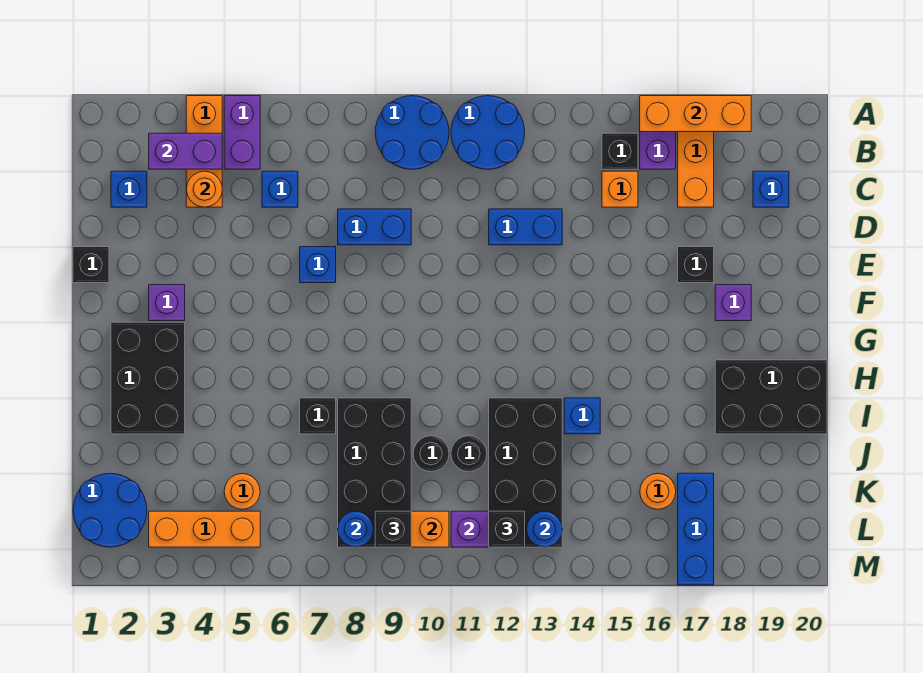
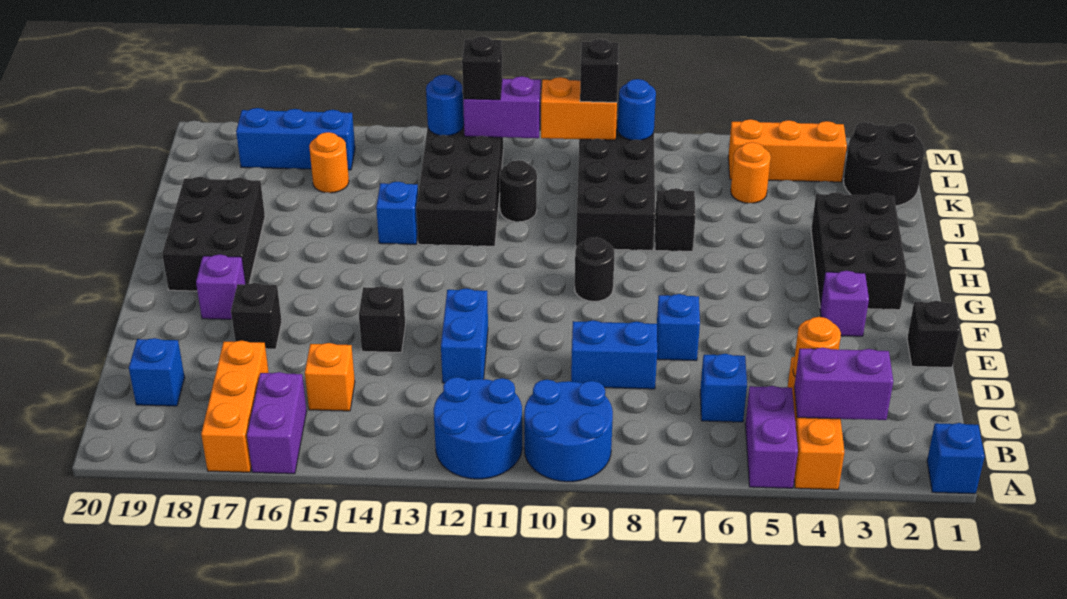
orange 1x3 brick [640,96,751,132] -> none
black 1x1 brick [602,133,638,169] -> black 1x1 brick moved to [359,286,405,352]
blue 1x1 brick [111,171,147,207] -> blue 1x1 brick moved to [927,423,984,494]
blue 1x2 brick [489,209,562,245] -> blue 1x2 brick turned to [441,288,488,383]
black 2x3 brick [715,360,827,434] -> black 2x3 brick turned to [162,177,265,291]
black 1x1 round brick [413,436,449,472] -> black 1x1 round brick moved to [575,237,615,302]
blue 2x2 round brick [73,474,147,547] -> black 2x2 round brick [844,122,925,206]
blue 1x3 brick [678,473,714,585] -> blue 1x3 brick turned to [236,108,355,170]

